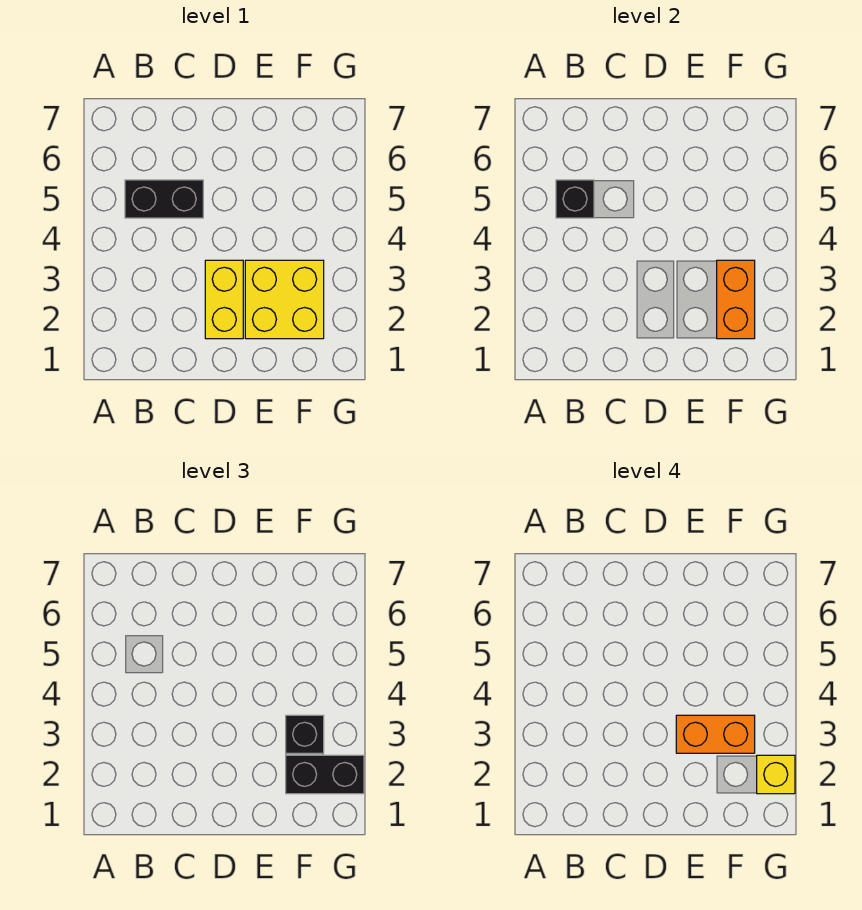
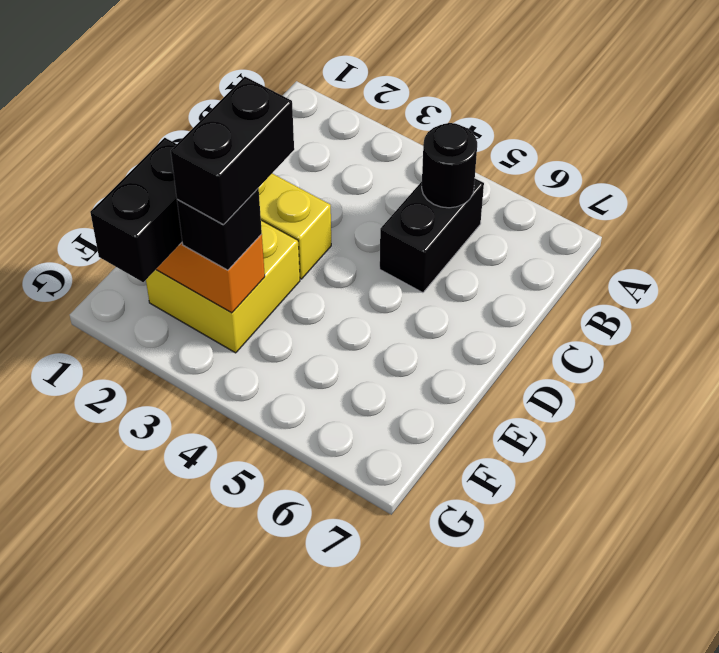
black 1x1 brick [556,180,594,218] -> black 1x1 round brick [422,123,477,208]
orange 1x2 brick [676,715,755,753] -> black 1x2 brick [171,77,294,224]
yellow 1x1 brick [757,755,795,794] -> none

